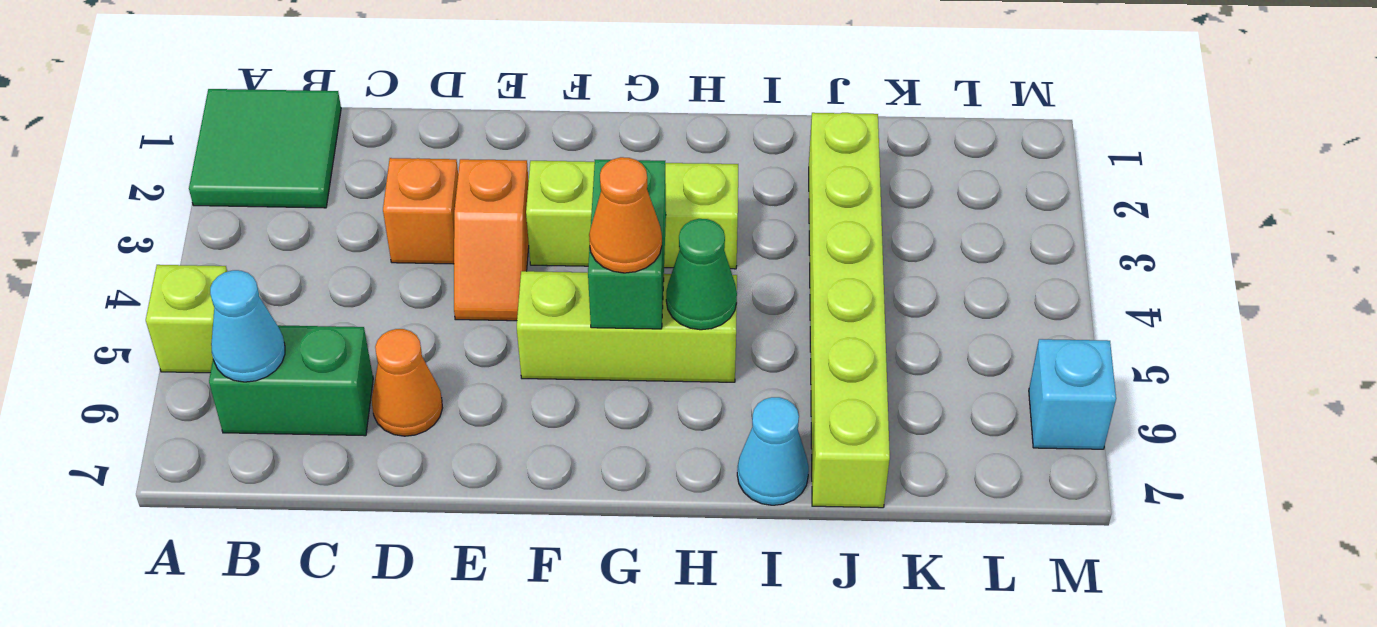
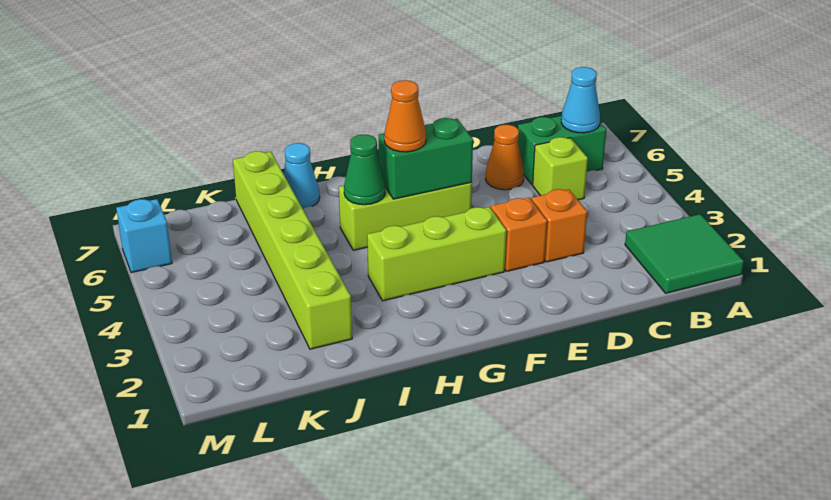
lime 1x1 brick [146,265,227,373] -> lime 1x1 brick moved to [533,137,588,200]
green 1x2 brick [588,160,666,329] -> green 1x2 brick turned to [379,118,473,199]

